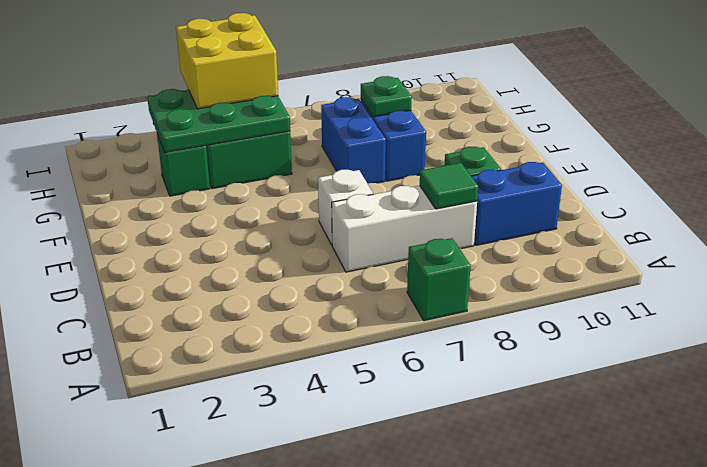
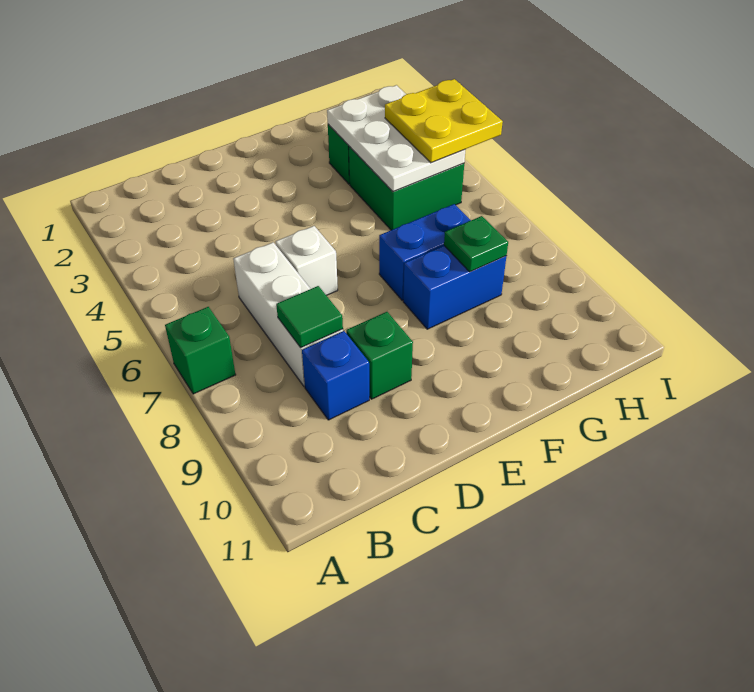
blue 1x2 brick [471,162,562,245] -> blue 1x1 brick [302,331,369,420]
green 2x3 plate [147,89,290,152] -> white 2x3 plate [327,85,465,192]
yellow 2x2 brick [176,13,278,109] -> yellow 2x2 plate [385,79,503,163]

